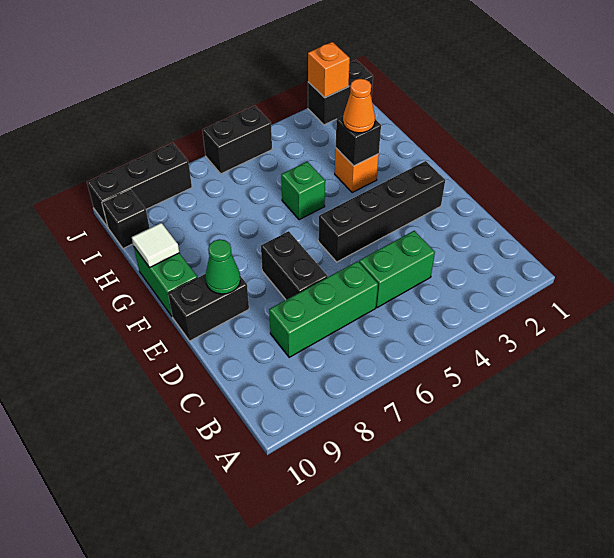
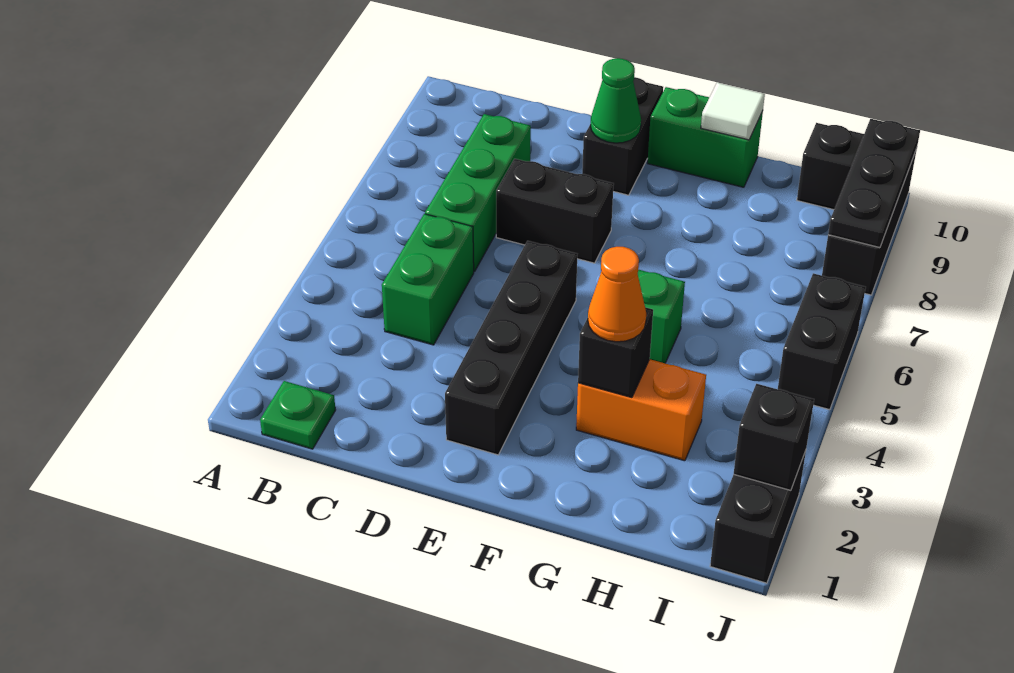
none -> green 1x1 plate [260,381,335,449]
orange 1x1 brick [335,148,379,193] -> orange 1x2 brick [576,359,706,461]
orange 1x1 brick [308,42,350,98] -> black 1x1 brick [734,384,814,490]
none -> black 1x3 plate [828,119,920,248]

